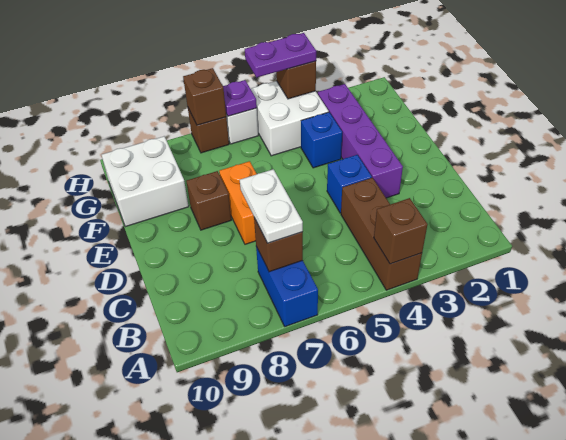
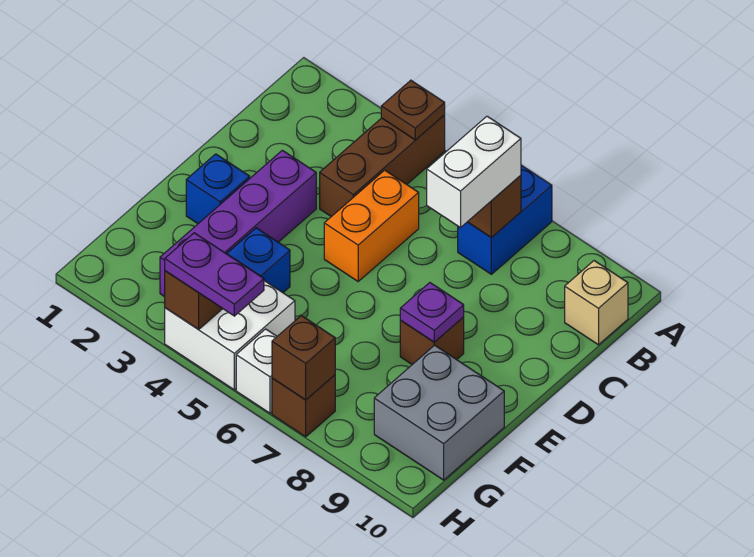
brown 1x1 brick [374,198,428,264] -> brown 1x1 plate [381,80,445,140]
white 1x2 plate [240,169,303,243] -> white 1x2 brick [427,116,521,228]
none -> tan 1x1 brick [565,261,628,345]
blue 1x1 brick [327,155,372,213] -> blue 1x1 brick moved to [186,154,250,224]
orange 1x2 brick [219,161,257,244] -> orange 1x2 brick moved to [324,170,419,281]
white 2x2 brick [102,136,189,227] -> grey 2x2 brick [374,345,504,480]
purple 1x1 plate [223,80,257,116] -> purple 1x1 plate moved to [400,283,464,342]

